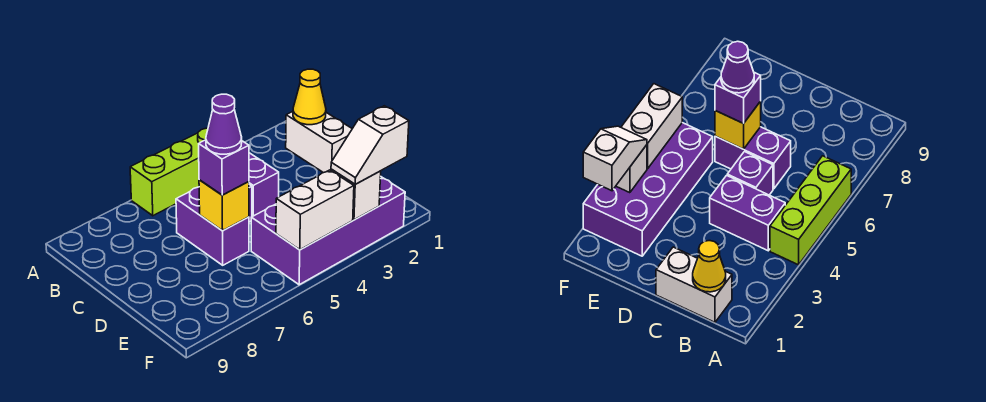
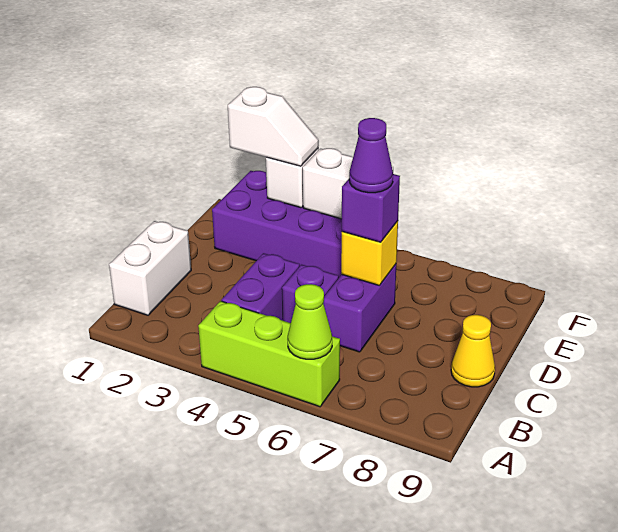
none -> lime 1x1 cone [288,284,332,359]
yellow 1x1 cone [293,69,326,125] -> yellow 1x1 cone moved to [451,315,495,387]

